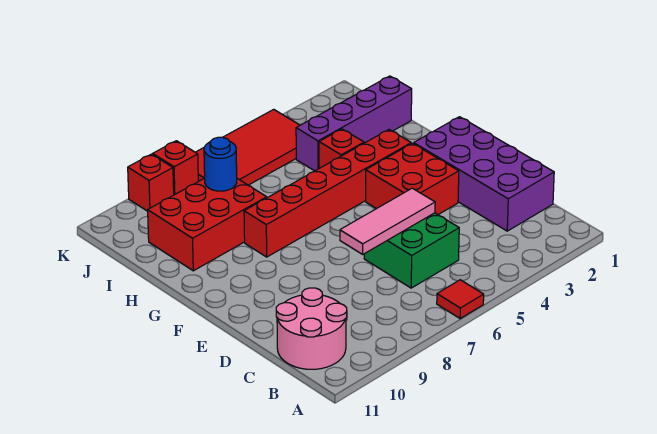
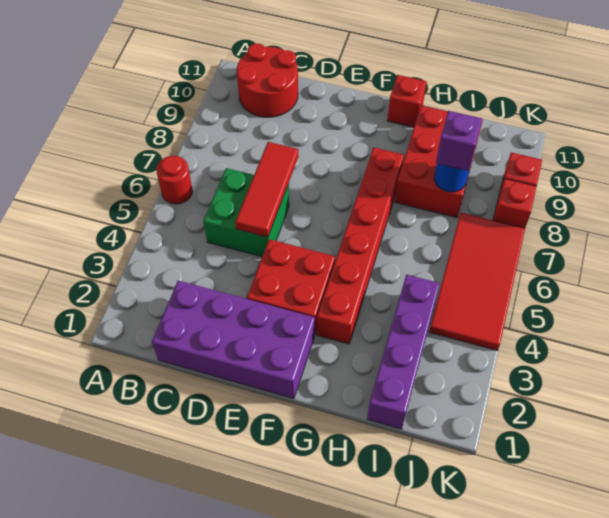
red 1x1 tile [437,280,484,318] -> red 1x1 round brick [156,156,193,204]
pink 2x2 round brick [276,288,347,369] -> red 2x2 round brick [237,44,298,117]
pink 1x3 tile [340,188,435,254] -> red 1x3 tile [235,142,299,237]
red 1x1 brick [319,129,364,168] -> red 1x1 brick moved to [387,75,427,127]
none -> purple 1x1 brick [436,111,482,171]

